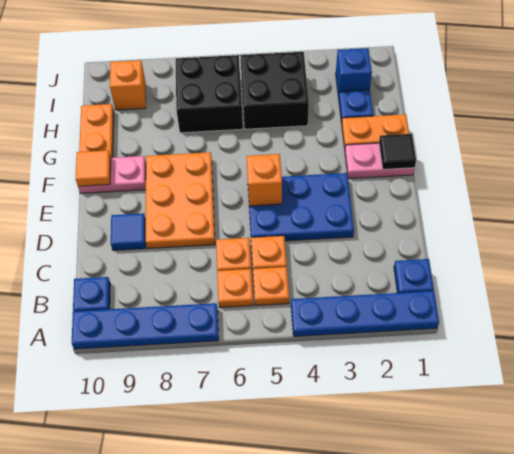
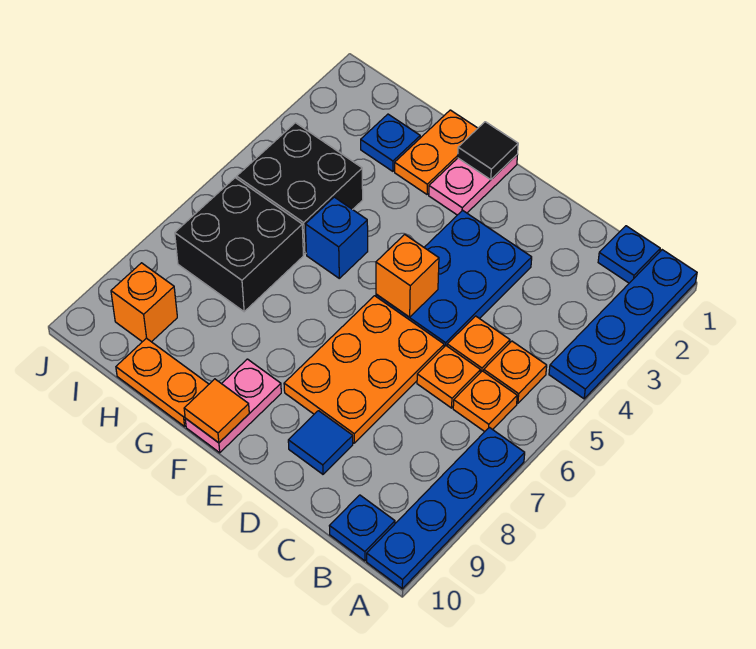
orange 2x3 plate [146,152,215,248] -> orange 2x3 plate turned to [284,296,444,443]
blue 1x1 brick [336,48,372,98] -> blue 1x1 brick moved to [305,197,368,278]

